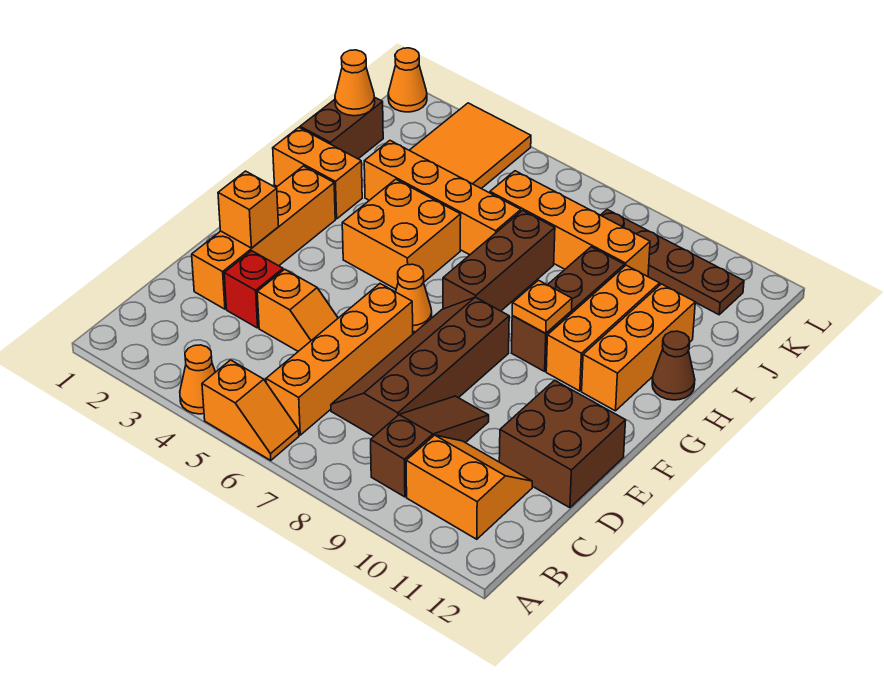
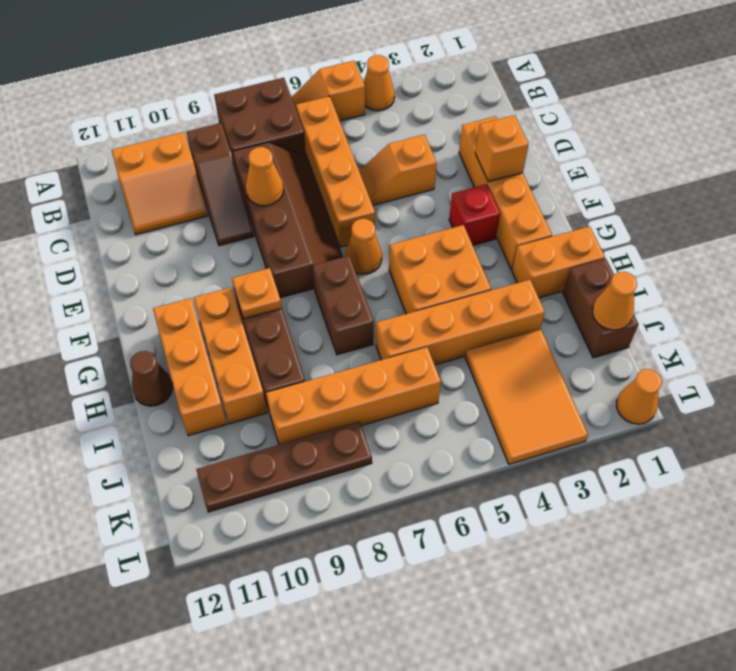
red 1x1 brick [224,251,283,328] -> red 1x1 brick moved to [449,184,500,245]
none -> orange 1x1 cone [246,147,284,206]
brown 2x2 brick [499,380,626,508] -> brown 2x2 brick moved to [214,78,306,165]
brown 1x3 brick [443,211,555,311] -> brown 1x2 brick [313,256,374,355]

